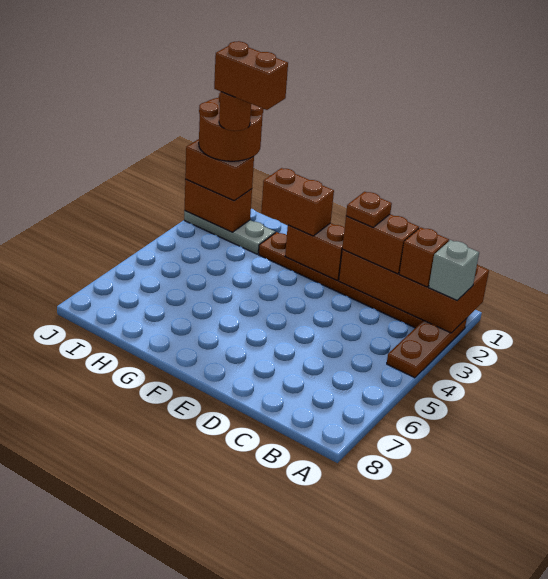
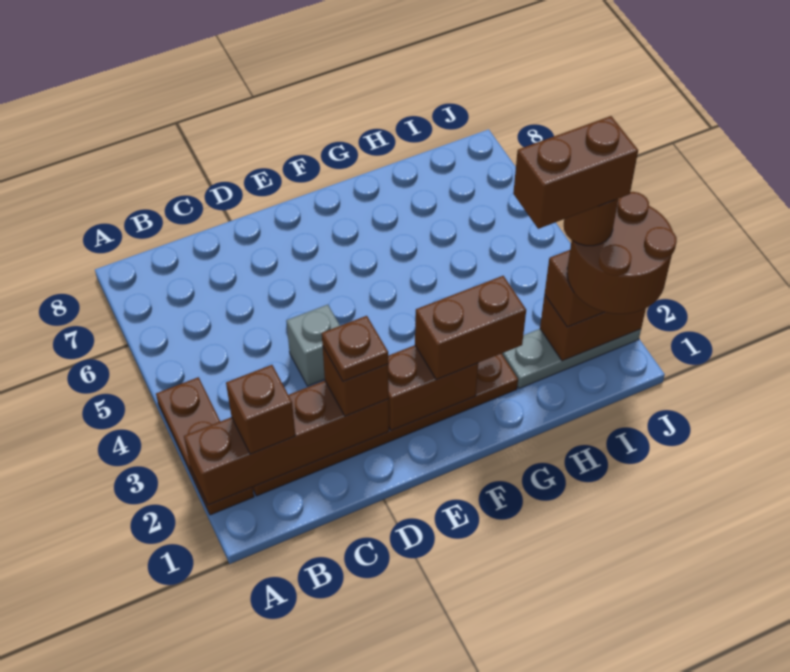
brown 2x4 brick [339,249,489,333] -> brown 1x4 brick [184,381,389,505]
grey 1x1 brick [429,240,479,300] -> grey 1x1 brick moved to [286,305,340,386]
brown 1x2 brick [342,214,419,274] -> brown 1x1 brick [323,347,389,416]

